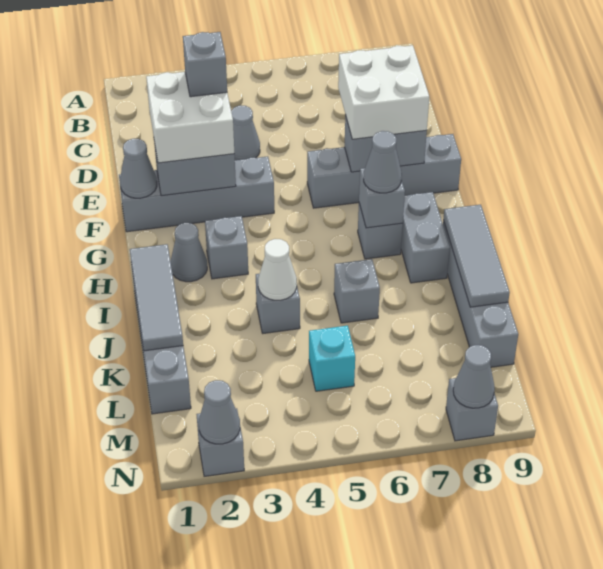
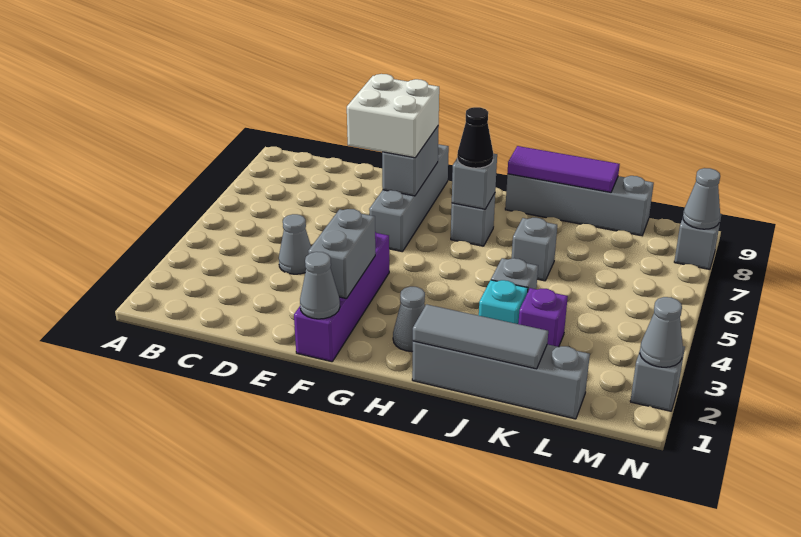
white 2x2 brick [146,72,234,163] -> none
grey 1x1 brick [183,32,227,97] -> none
grey 1x4 brick [119,156,274,232] -> purple 1x4 brick [294,232,389,362]
grey 1x1 brick [205,216,248,279] -> none
grey 1x1 cone [364,131,402,193] -> black 1x1 cone [457,107,493,168]
grey 1x2 brick [401,192,450,283] -> none
grey 1x3 tile [443,205,510,307] -> purple 1x3 tile [507,146,620,192]
white 1x1 cone [258,239,297,300] -> none
none -> purple 1x1 brick [518,288,568,347]
cyan 1x1 brick [309,326,355,391] -> cyan 1x1 brick moved to [479,280,528,324]

